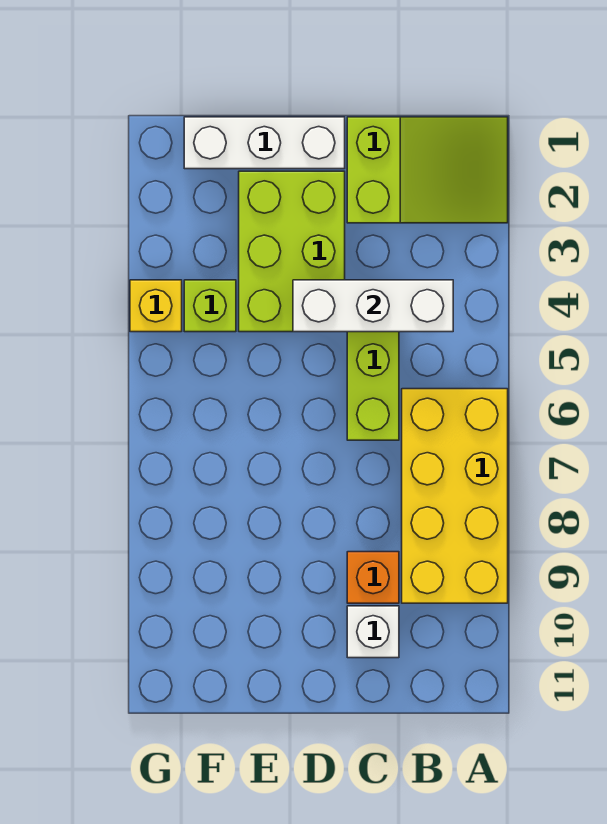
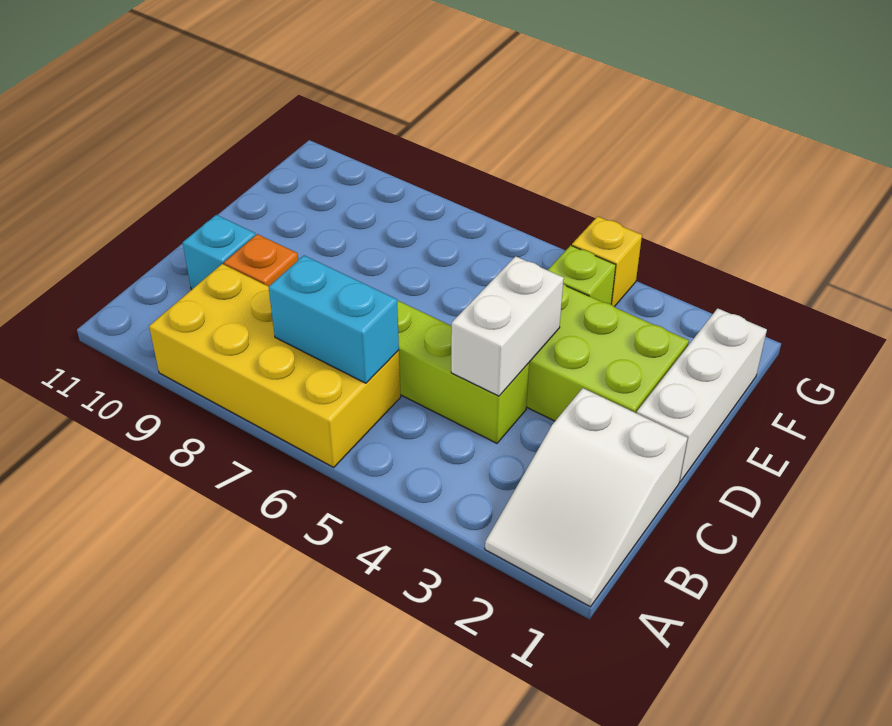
lime 2x3 slope [347,117,508,223] -> white 2x3 slope [485,388,687,607]
white 1x3 brick [293,280,453,332] -> white 1x2 brick [451,256,564,396]
none -> cyan 1x2 brick [269,256,399,383]
white 1x1 brick [347,606,399,658] -> cyan 1x1 brick [183,215,255,290]

